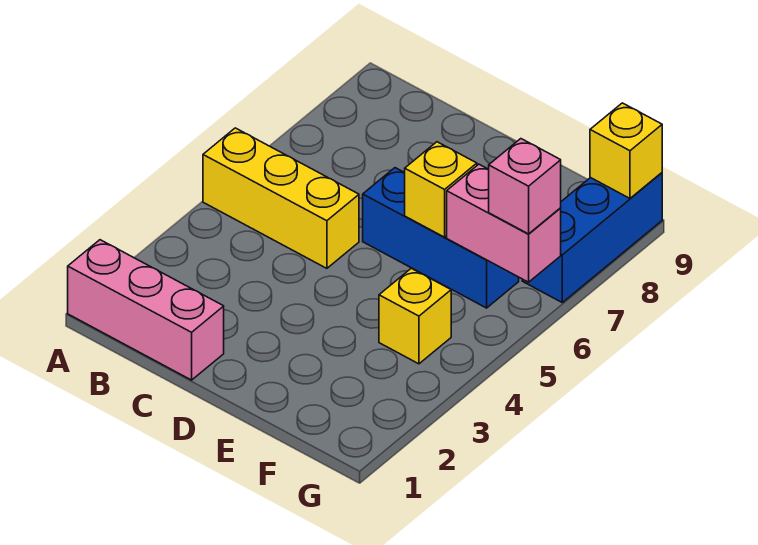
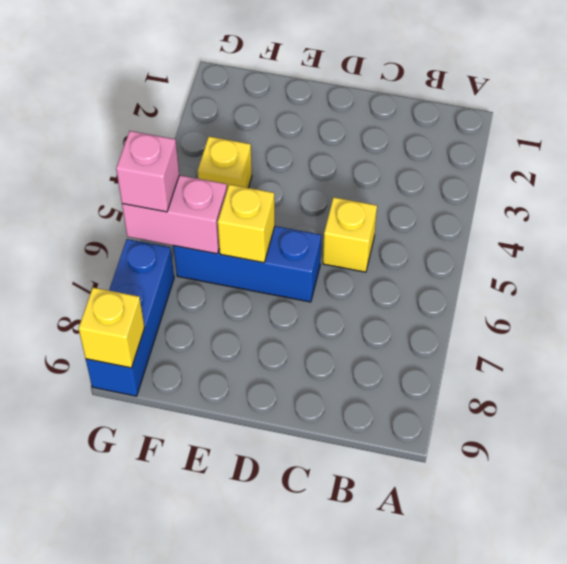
pink 1x3 brick [68,240,224,380] -> none
yellow 1x3 brick [203,128,359,268] -> yellow 1x1 brick [323,197,377,272]

